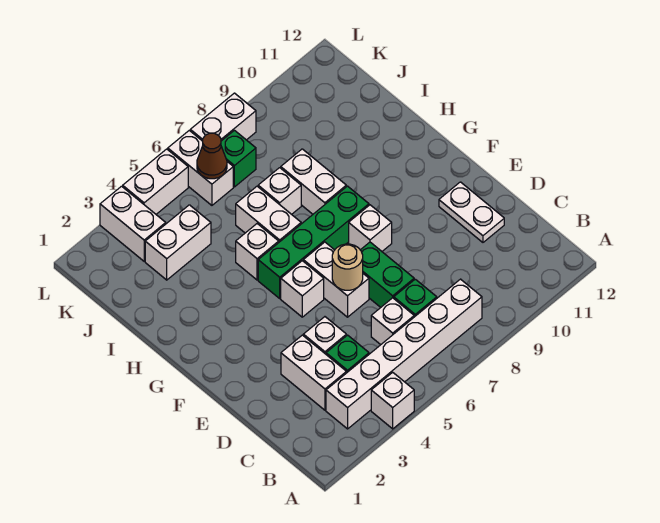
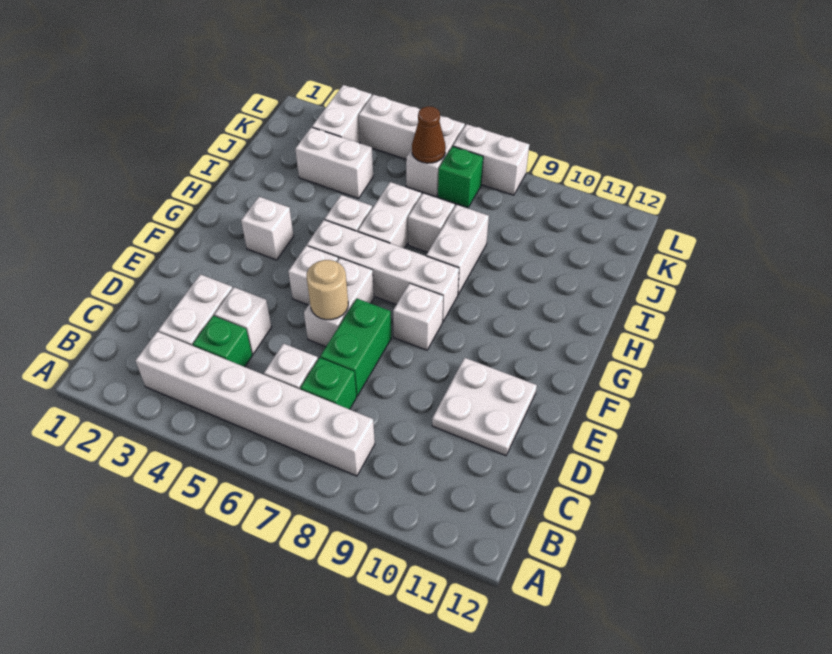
white 1x1 brick [371,372,414,429] -> white 1x1 brick moved to [241,197,294,260]
white 1x2 plate [439,182,504,242] -> white 2x2 plate [432,358,537,456]
green 1x4 brick [258,186,369,298] -> white 1x4 brick [307,220,459,322]

